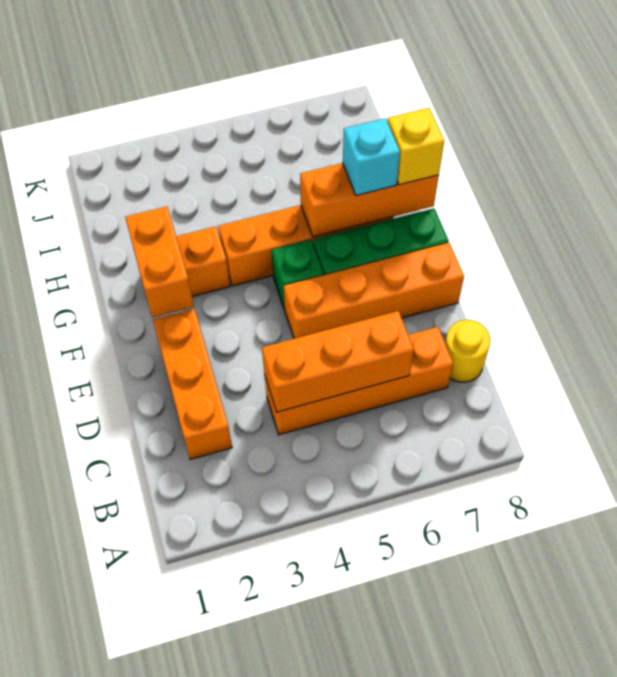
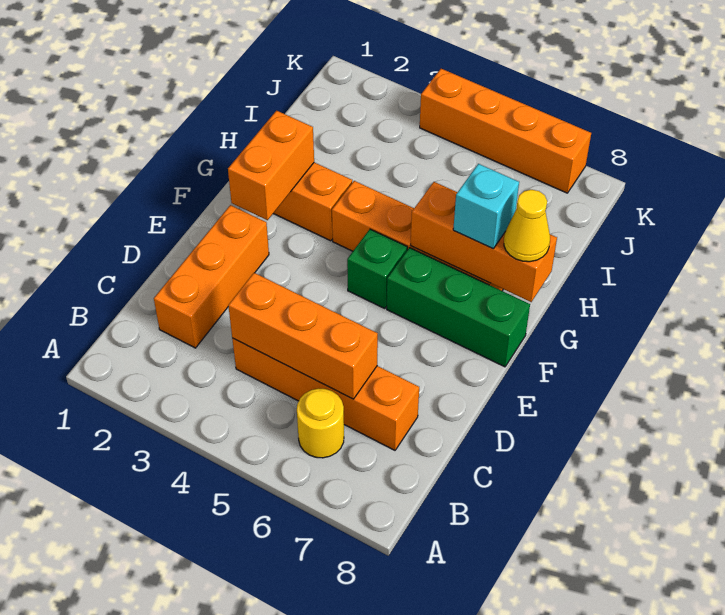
yellow 1x1 round brick [445,320,490,382] -> yellow 1x1 round brick moved to [297,389,344,458]
orange 1x4 brick [284,243,464,339] -> orange 1x4 brick moved to [420,69,591,193]
yellow 1x1 brick [387,108,444,185] -> yellow 1x1 cone [504,190,550,262]

